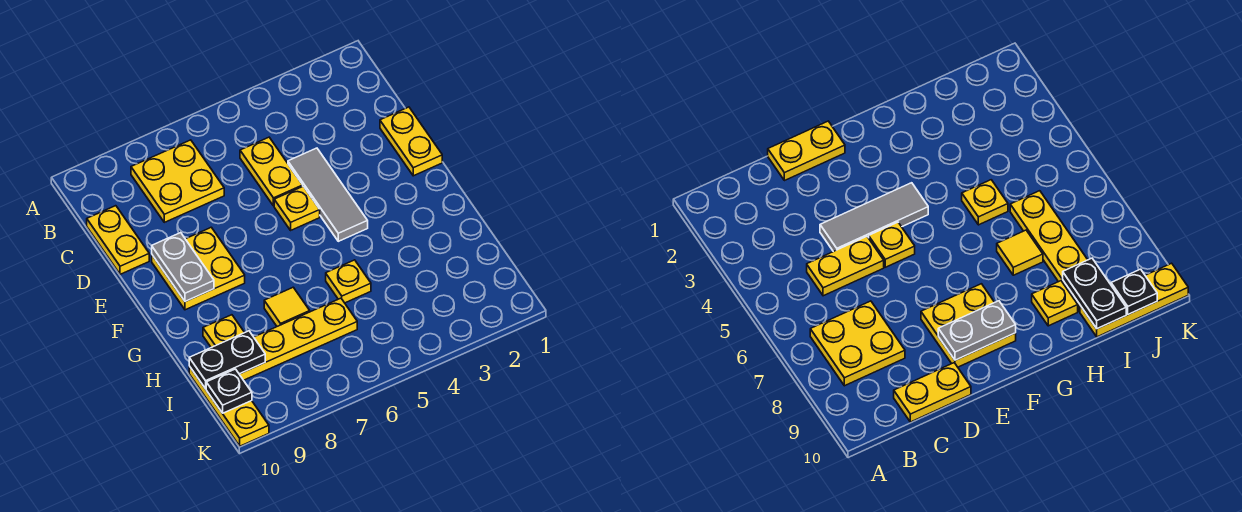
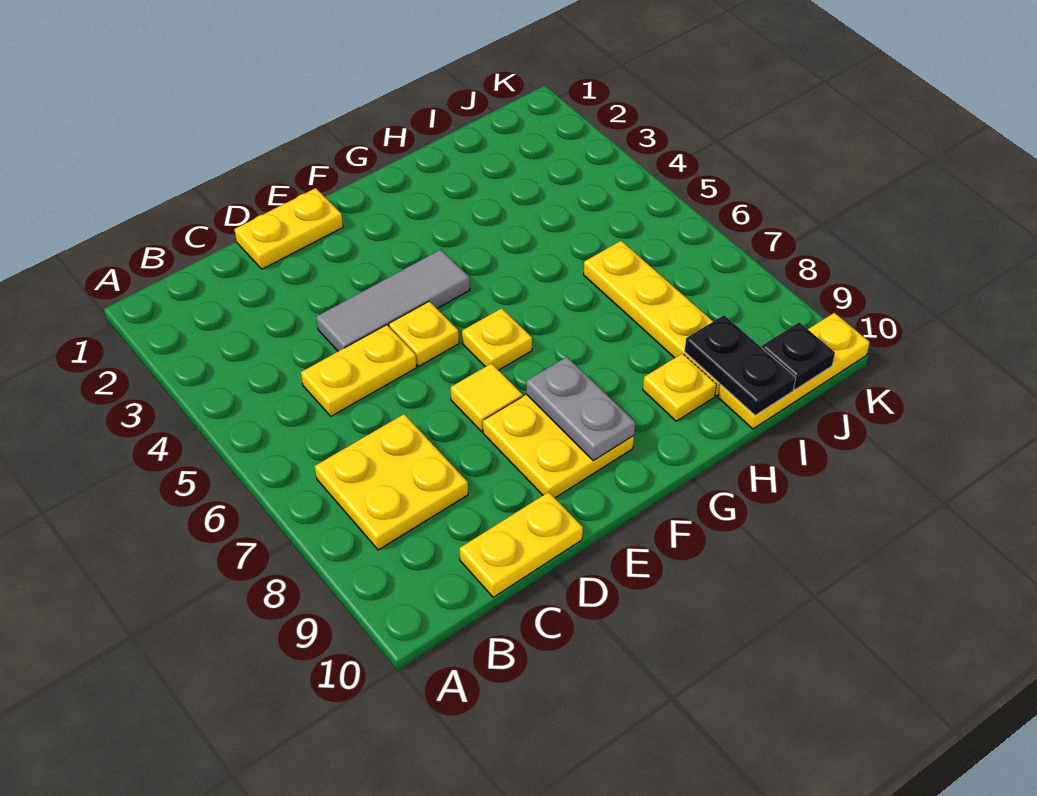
grey 1x2 plate [152,233,214,301] -> grey 1x2 plate turned to [526,357,635,460]
yellow 1x1 plate [326,260,371,303] -> yellow 1x1 plate moved to [462,308,532,370]
yellow 1x1 tile [264,287,310,326] -> yellow 1x1 tile moved to [451,363,523,432]

